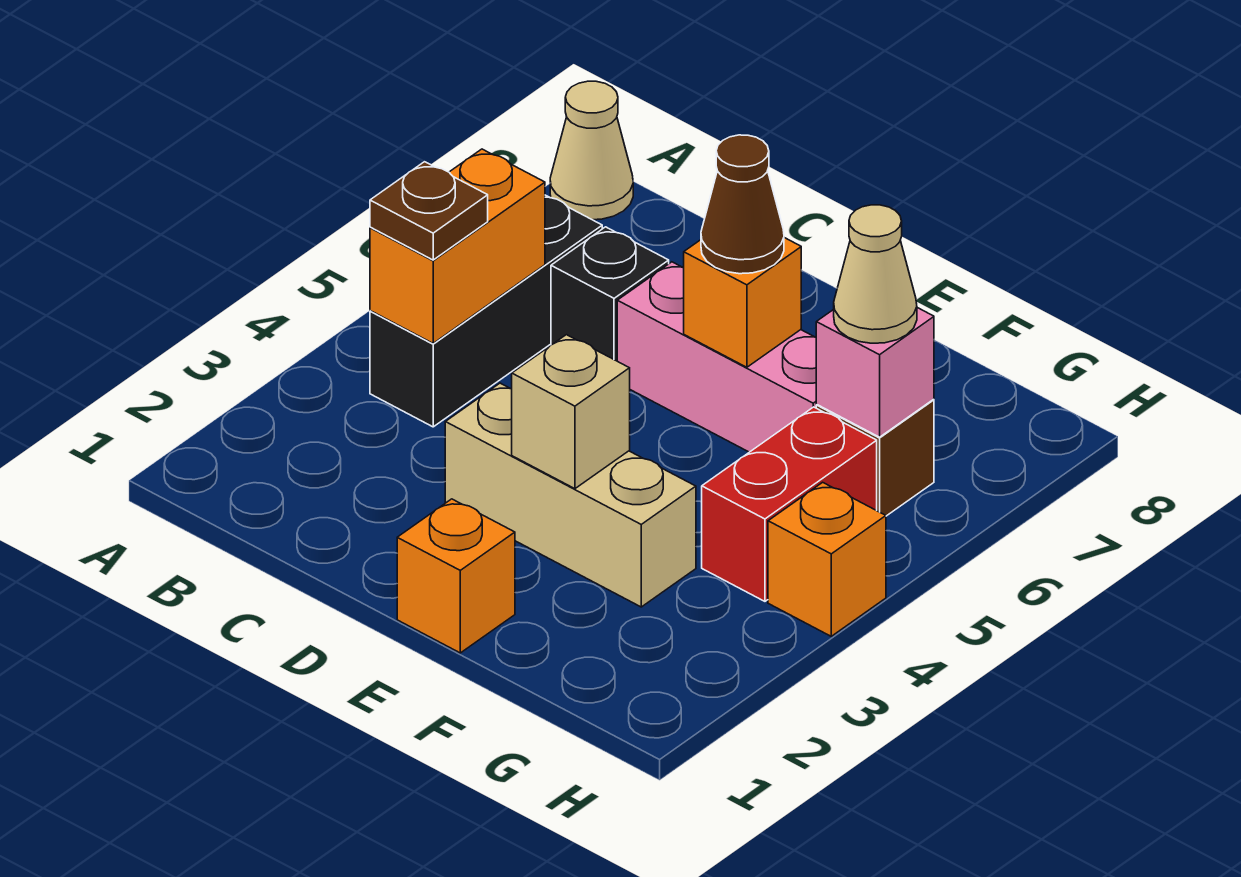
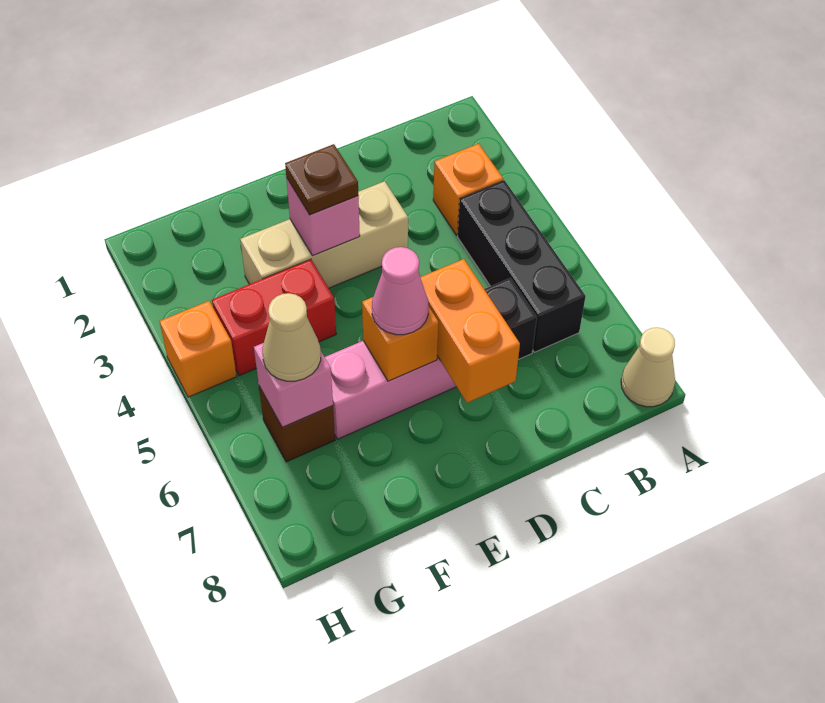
orange 1x2 brick [370,149,545,343] -> orange 1x2 brick moved to [420,259,520,403]
brown 1x1 plate [370,162,488,260] -> brown 1x1 plate moved to [285,144,358,215]
orange 1x1 brick [397,499,515,653] -> orange 1x1 brick moved to [433,144,503,235]
tan 1x1 brick [512,335,630,489] -> pink 1x1 brick [286,178,360,256]
brown 1x1 cone [701,135,784,274] -> pink 1x1 cone [372,247,428,335]
red 1x2 brick [702,407,877,601] -> red 1x2 brick turned to [212,259,336,376]

